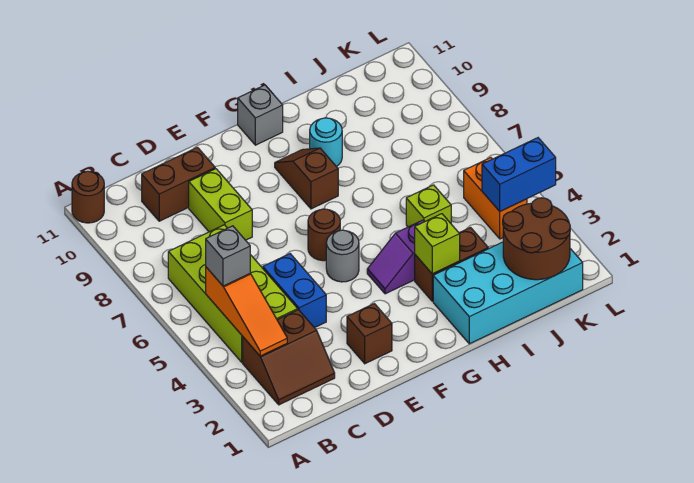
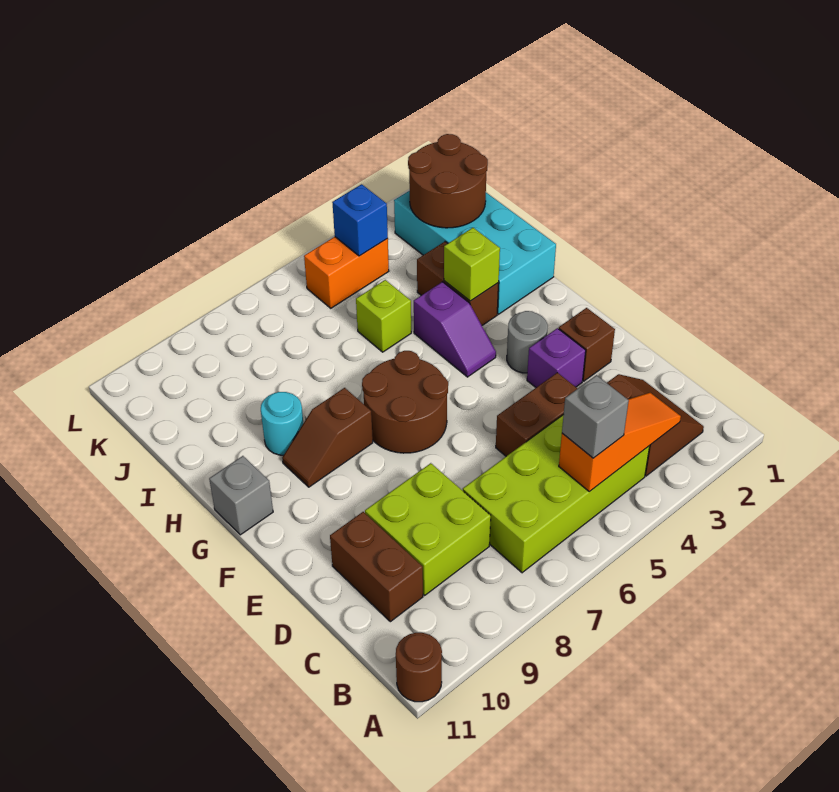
blue 1x2 brick [263,254,326,328] -> brown 1x2 brick [496,373,578,456]
lime 1x2 brick [189,169,252,240] -> lime 2x2 brick [365,463,491,595]
none -> purple 1x1 brick [527,328,586,387]
grey 1x1 round brick [326,230,359,282] -> grey 1x1 round brick moved to [507,311,548,373]
brown 1x1 round brick [308,209,340,261] -> brown 2x2 round brick [362,351,448,453]
blue 1x2 brick [482,138,556,211] -> blue 1x1 brick [332,184,388,256]

